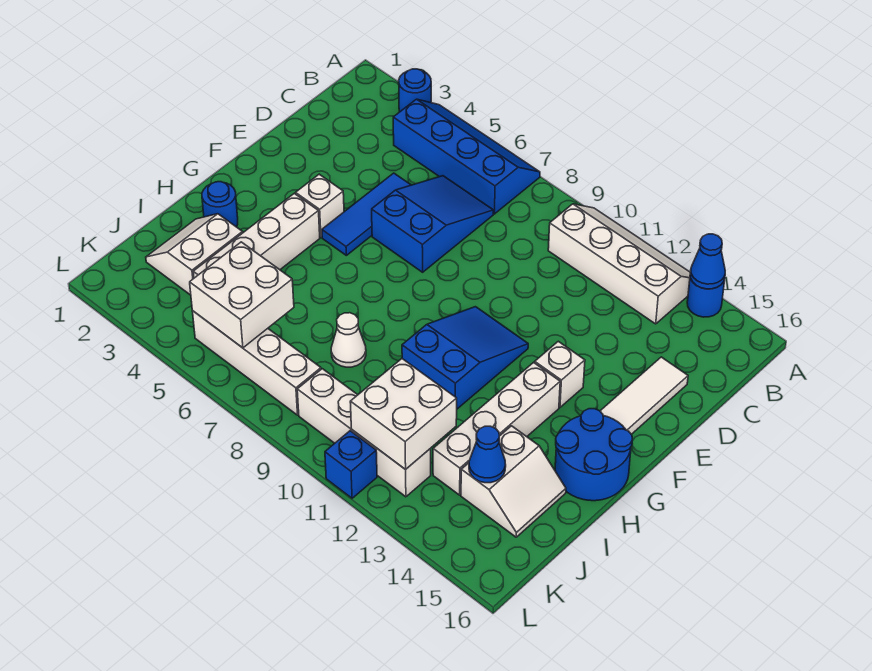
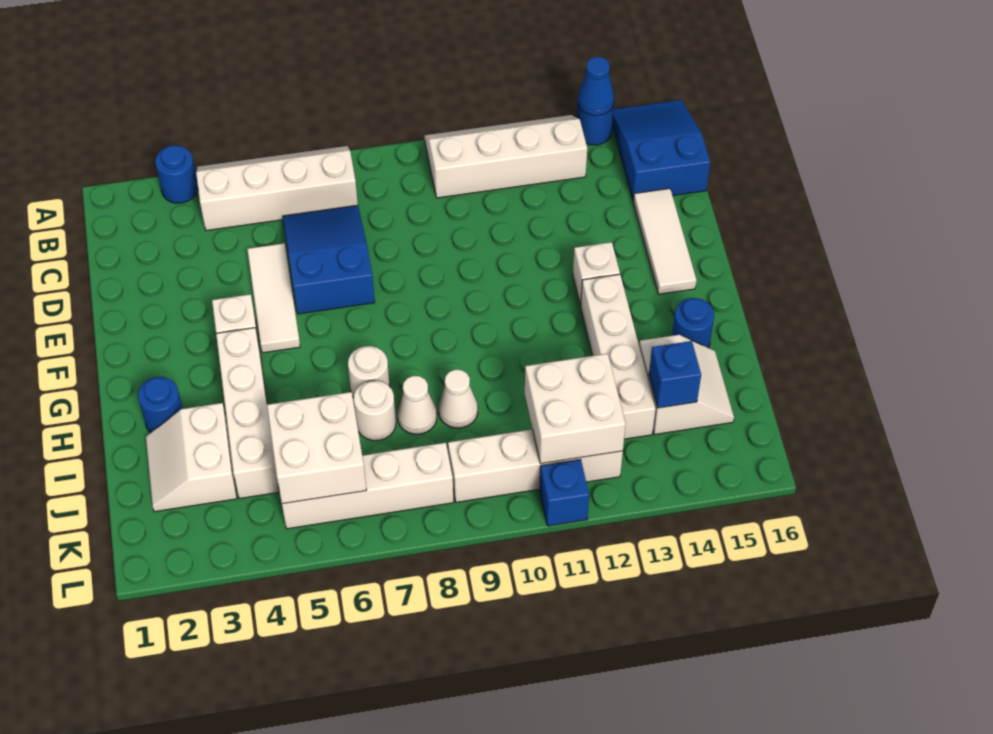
blue 2x4 slope [393,99,540,214] -> white 2x4 slope [196,146,358,231]
blue 1x3 tile [322,173,411,255] -> white 1x3 tile [247,243,300,353]
blue 2x3 slope [402,307,528,409] -> blue 2x3 slope moved to [612,100,710,201]
blue 2x2 round brick [555,409,632,501] -> blue 1x1 round brick [672,298,714,348]
none -> white 1x1 round brick [348,346,390,398]
none -> white 1x1 round brick [354,381,396,441]
none -> white 1x1 cone [438,370,478,428]
blue 1x1 cone [469,426,506,483] -> blue 1x1 brick [649,341,701,408]

